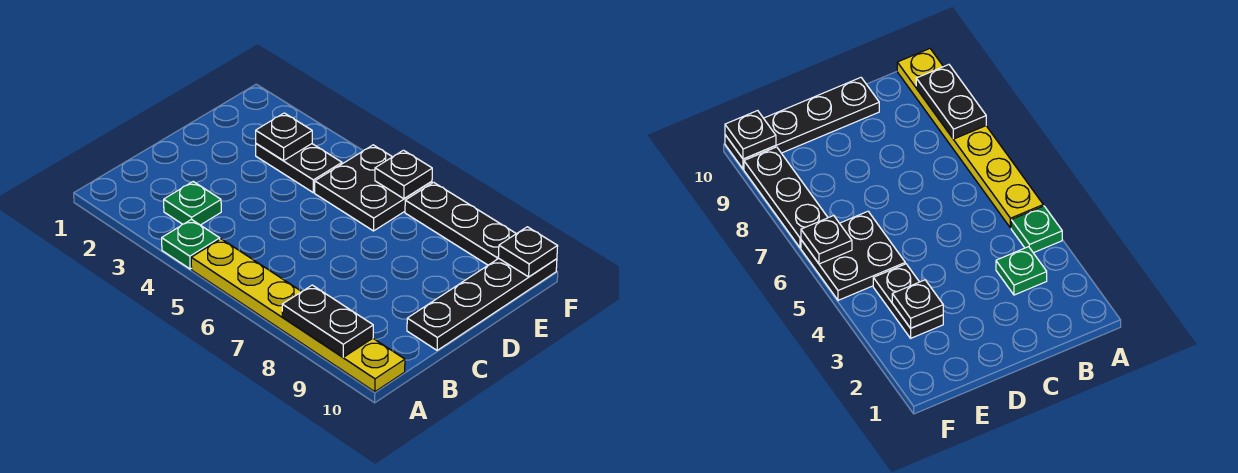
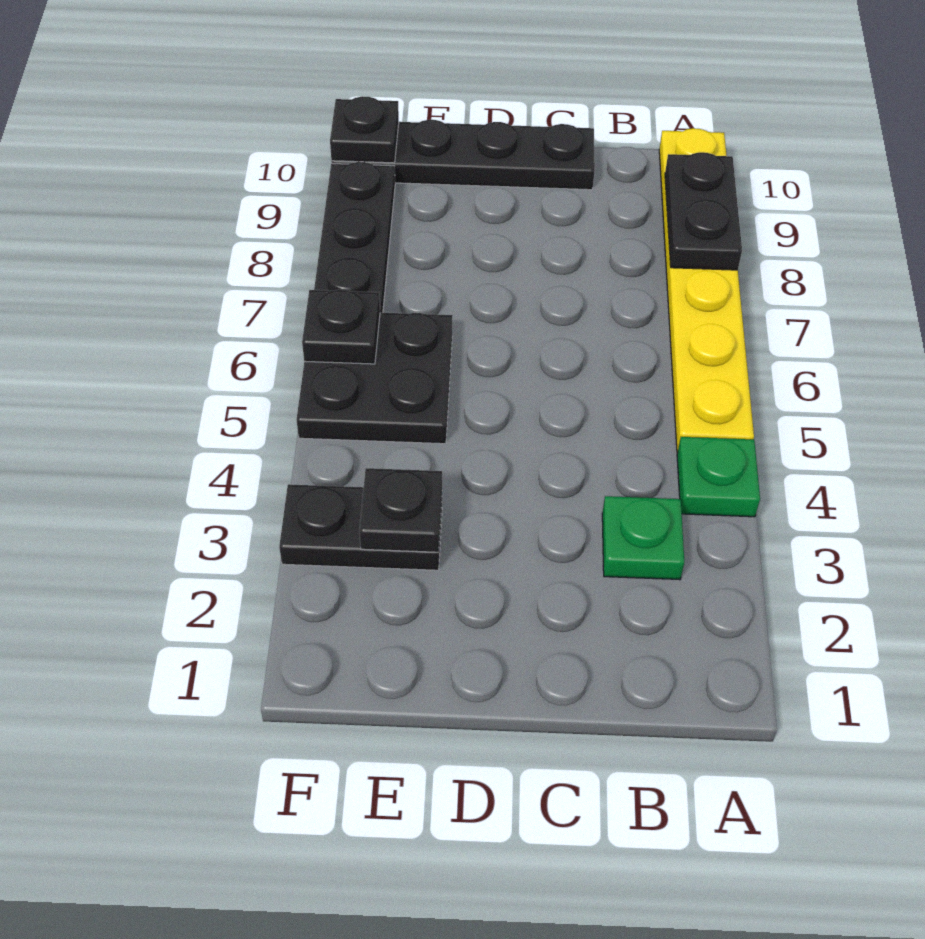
black 1x2 plate [256,144,342,193] -> black 1x2 plate turned to [279,484,442,570]

